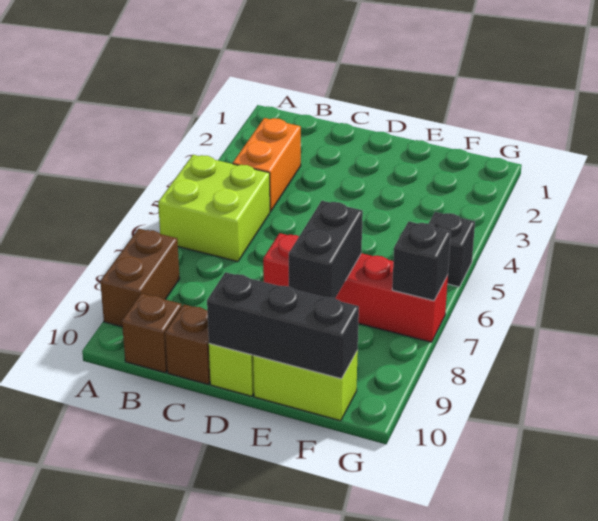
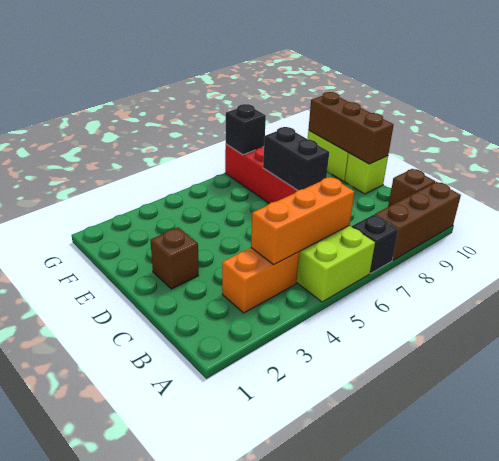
brown 1x2 brick [100,229,180,327] -> brown 1x3 brick [375,182,461,260]
none -> orange 1x3 brick [251,177,354,265]
brown 1x1 brick [165,304,210,384] -> brown 1x1 brick moved to [150,227,199,289]
black 1x3 brick [207,272,359,379] -> brown 1x3 brick [308,92,394,164]
black 1x2 brick [289,201,363,298] -> black 1x2 brick turned to [263,127,329,190]
black 1x1 brick [429,212,475,287] -> black 1x1 brick moved to [352,215,398,273]

